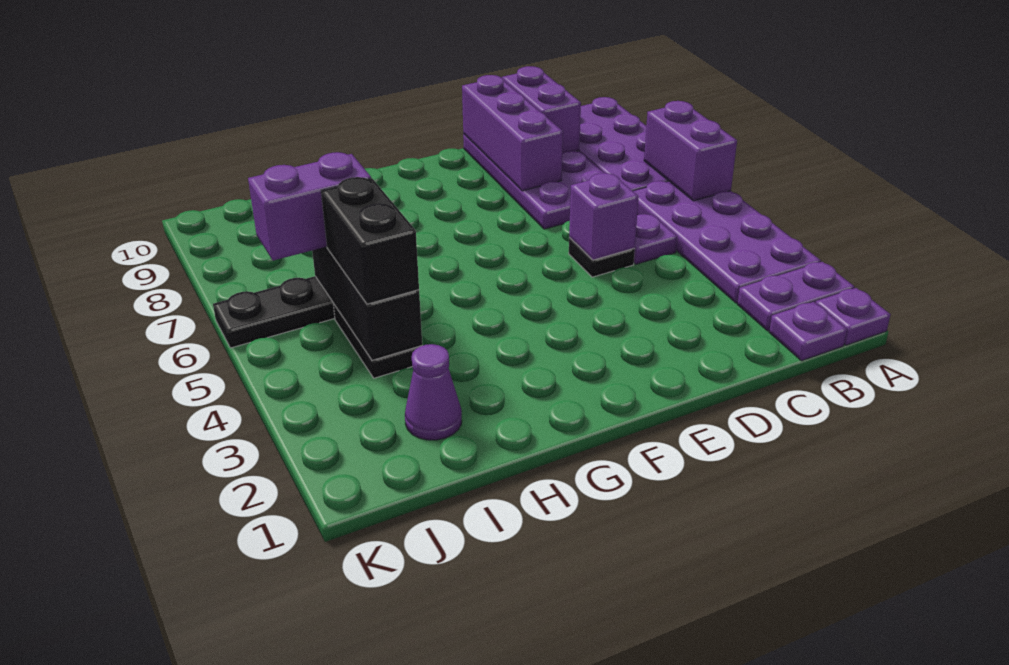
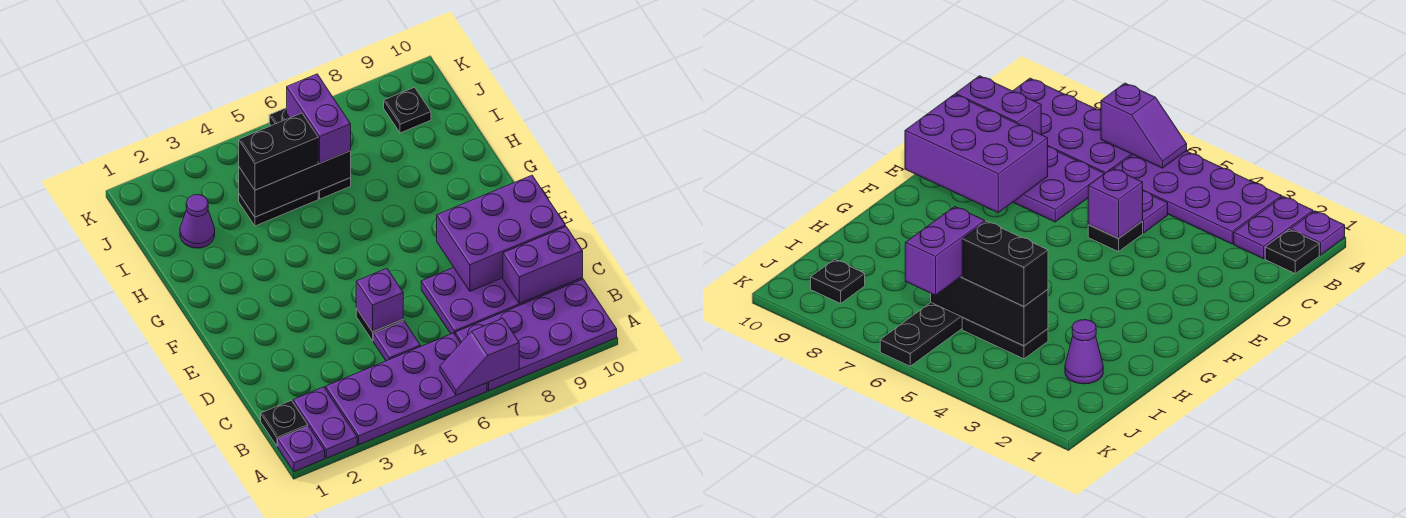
purple 1x2 brick [644,101,737,201] -> purple 1x2 slope [440,318,519,395]
purple 1x1 plate [769,302,847,361] -> black 1x1 plate [261,400,308,446]
purple 1x3 brick [462,75,563,191] -> purple 2x3 brick [437,175,566,291]
none -> black 1x1 plate [384,87,431,133]

